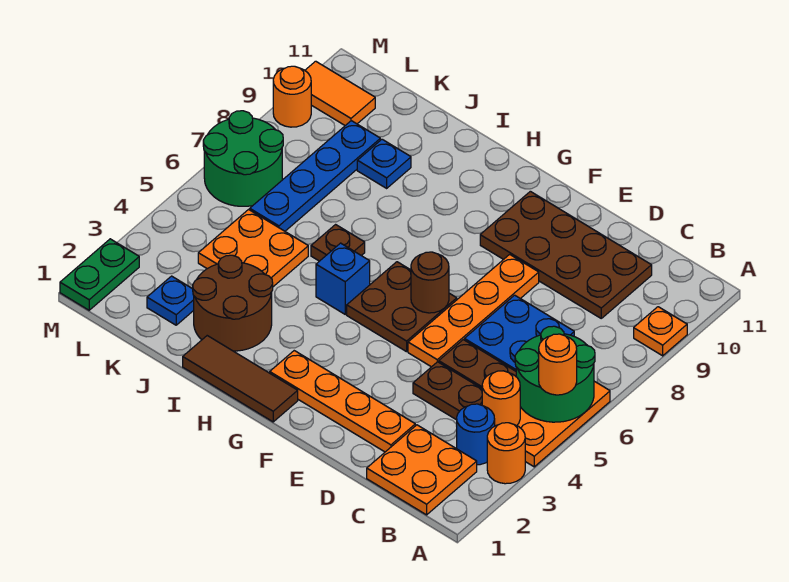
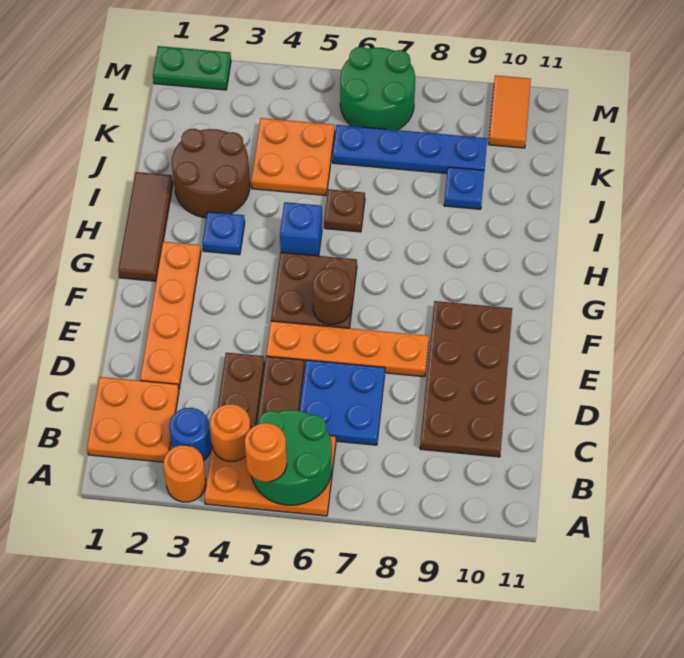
orange 1x1 plate [634,307,687,356] -> none
blue 1x1 plate [147,276,194,325] -> blue 1x1 plate moved to [202,212,245,255]
orange 1x1 round brick [273,66,311,127] -> none

